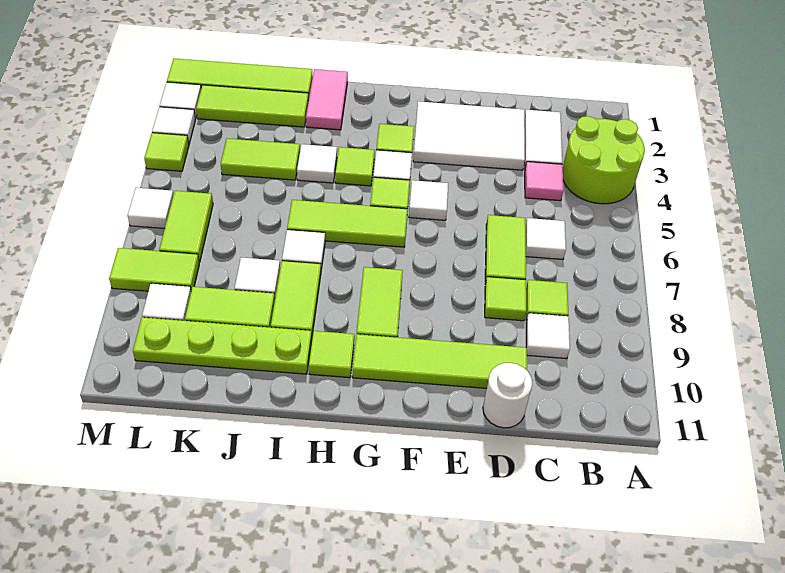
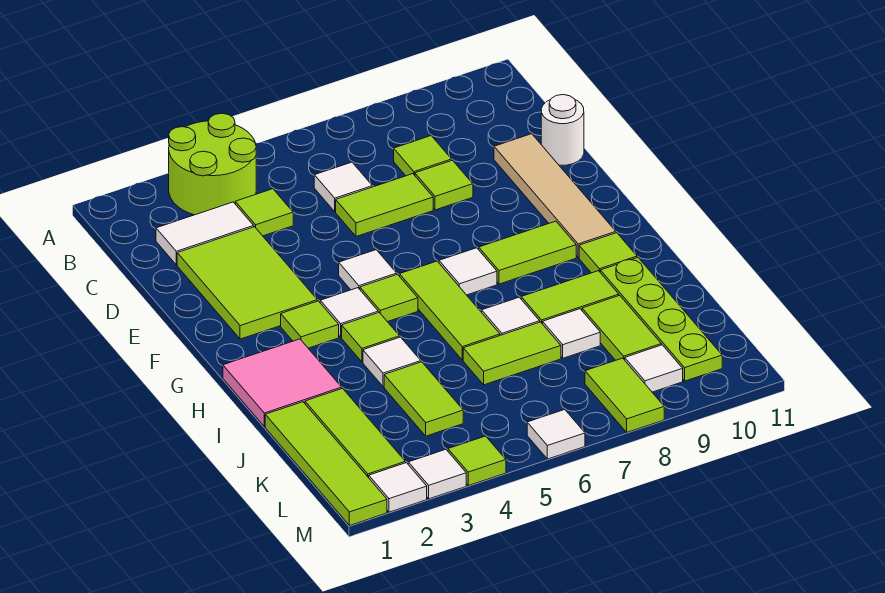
pink 1x1 tile [525,162,564,201] -> lime 1x1 tile [235,189,293,236]
white 1x1 tile [526,313,570,359] -> white 1x1 tile moved to [439,248,497,295]
white 2x3 tile [413,101,525,170] -> lime 2x3 tile [177,227,317,339]
lime 1x4 tile [352,334,527,388] -> tan 1x4 tile [494,134,616,258]
pink 1x2 tile [306,69,348,130] -> pink 2x2 tile [223,339,342,427]
lime 1x2 tile [159,191,213,263] -> lime 1x2 tile moved to [463,322,561,385]

